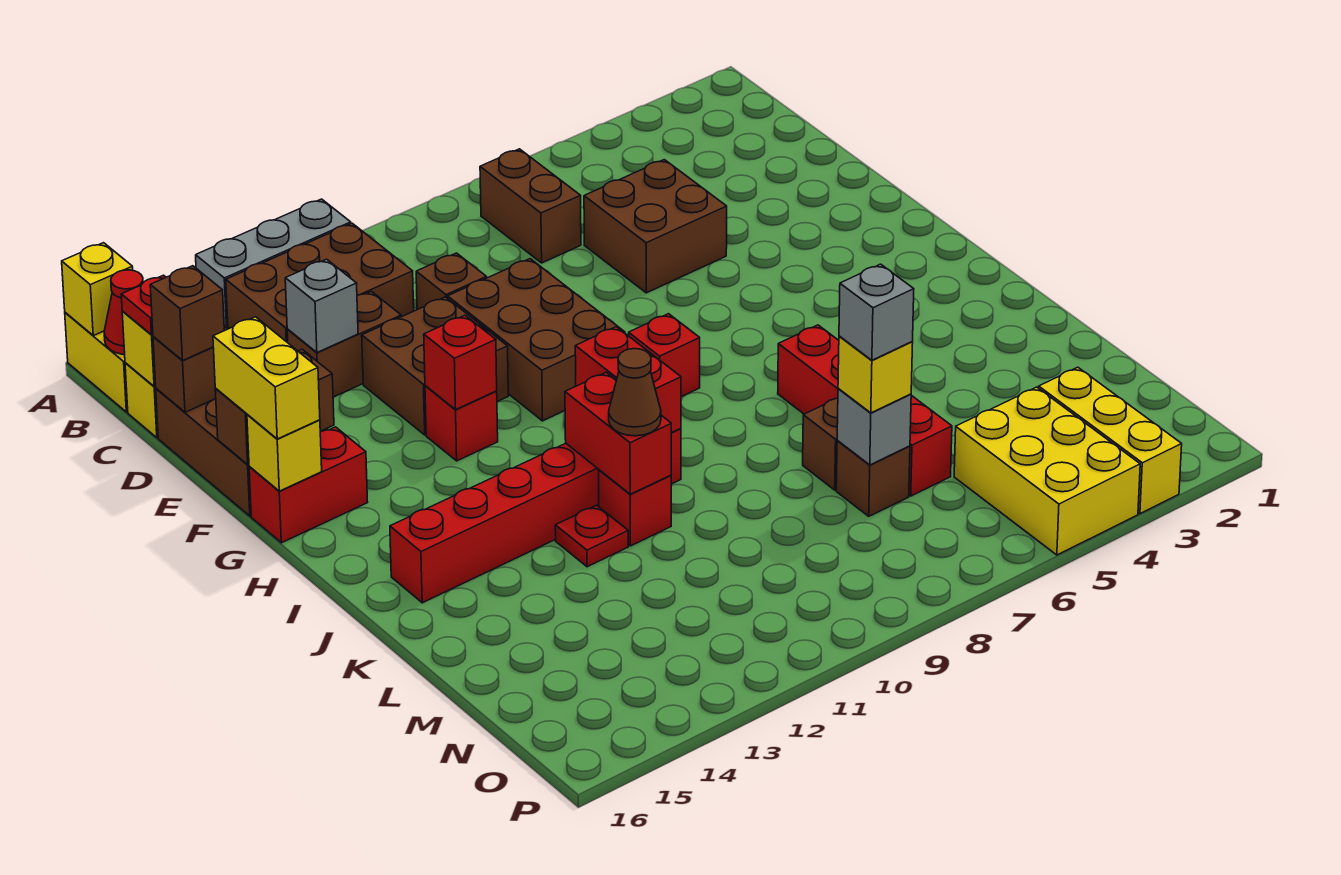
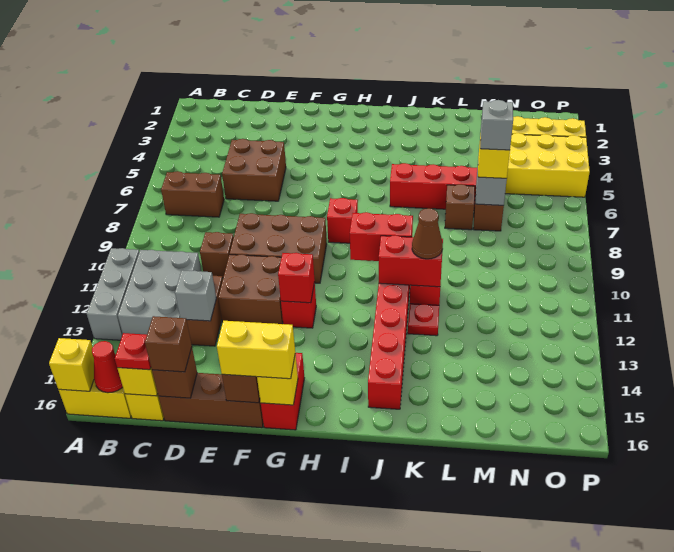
brown 2x3 brick [226,223,414,343] -> grey 2x3 brick [118,250,201,335]

